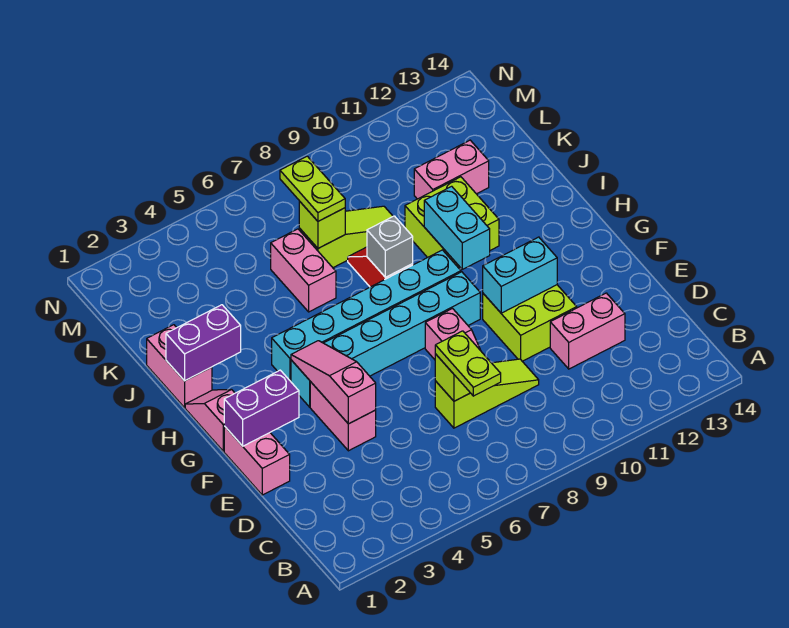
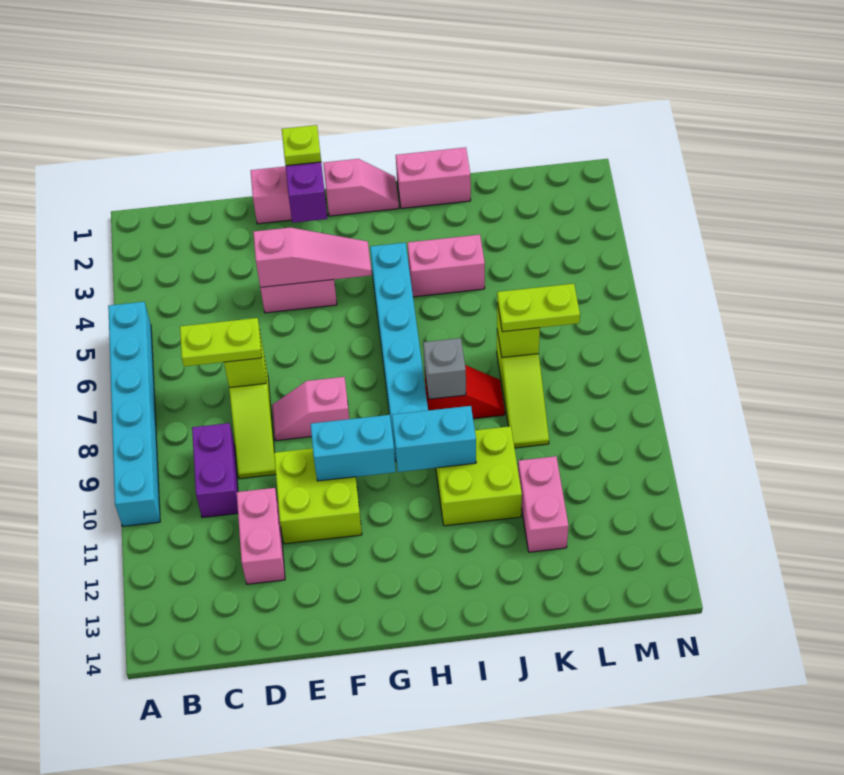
none -> lime 1x1 plate [282,125,321,166]
cyan 1x2 brick [483,237,557,313] -> cyan 1x2 brick turned to [310,415,396,481]
cyan 1x6 brick [291,272,480,407] -> cyan 1x6 brick moved to [108,302,160,526]
purple 1x2 brick [166,305,241,381] -> purple 1x2 brick moved to [192,423,238,518]
pink 1x2 brick [271,229,336,312] -> pink 1x2 brick moved to [408,235,485,297]

